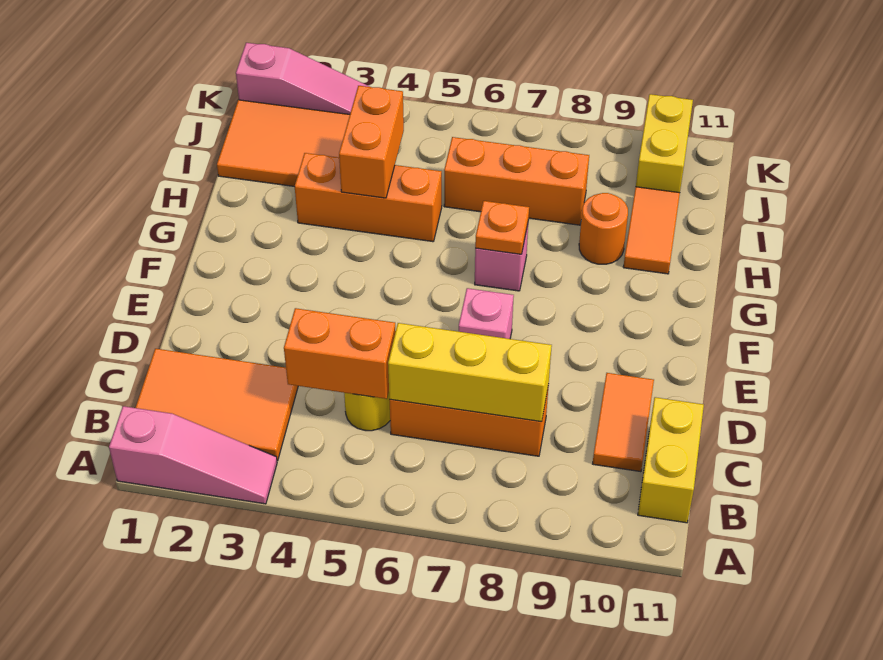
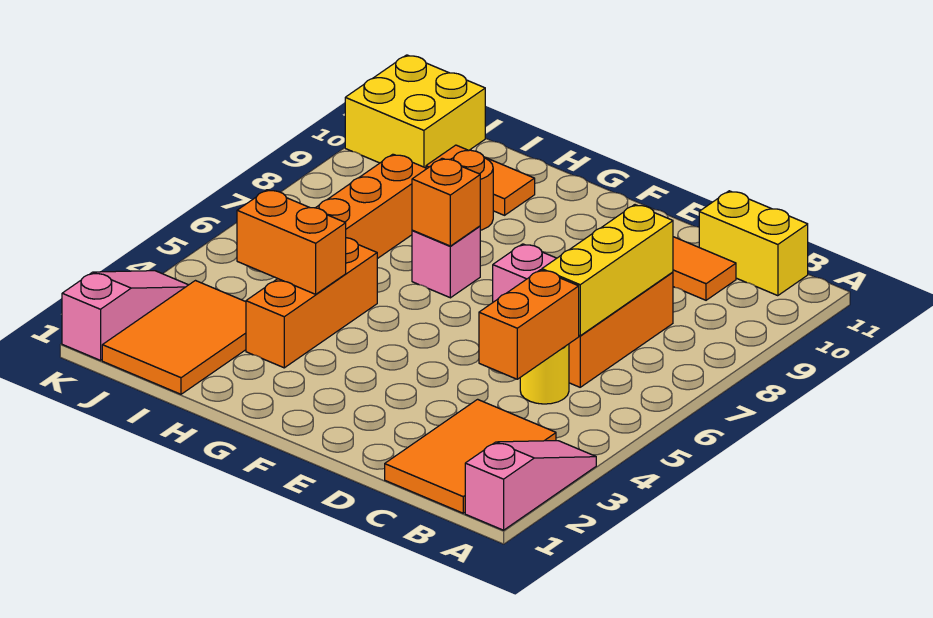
orange 1x1 plate [475,201,529,254] -> orange 1x1 brick [412,158,480,246]
yellow 1x2 brick [636,94,693,193] -> yellow 2x2 brick [345,55,485,168]

